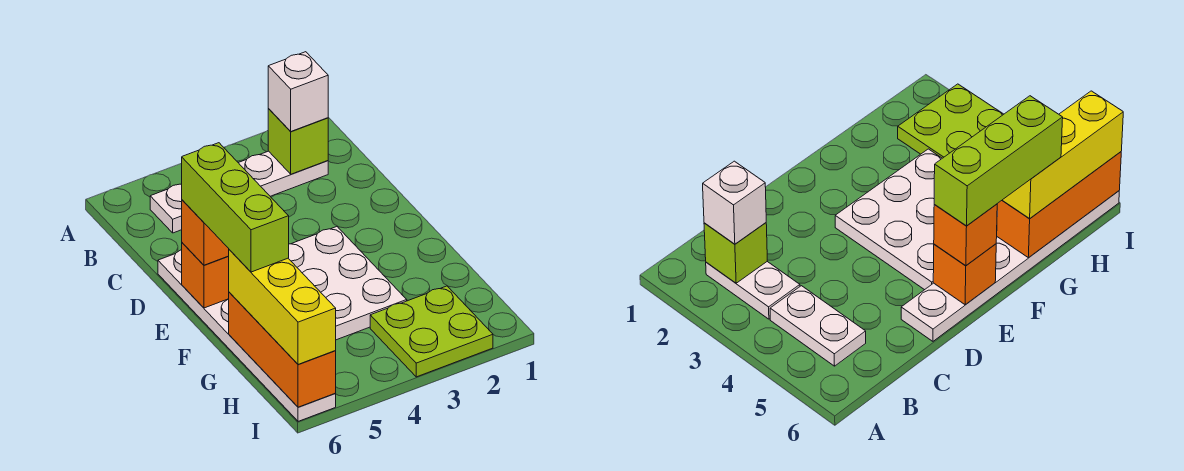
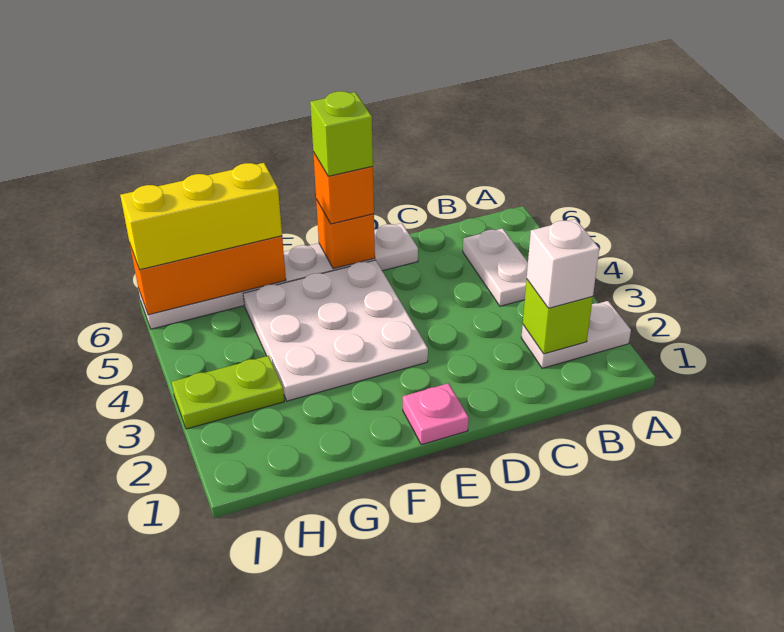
white 1x2 plate [239,151,328,196] -> white 1x2 plate turned to [521,301,631,368]
none -> pink 1x1 plate [403,383,469,445]
lime 1x3 brick [182,143,289,272] -> lime 1x1 brick [310,91,373,176]
lime 2x2 plate [370,286,493,377] -> lime 1x2 plate [172,356,284,429]

